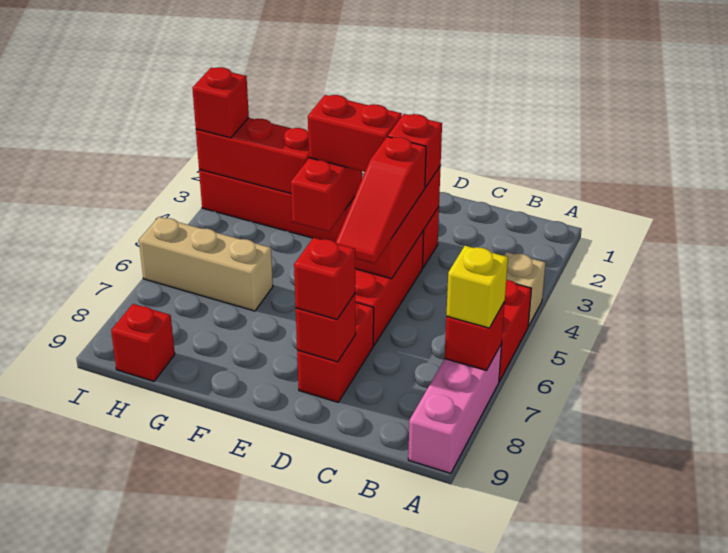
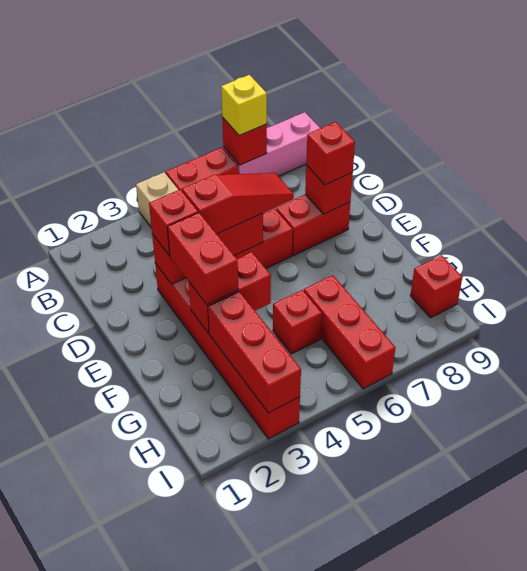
tan 1x3 brick [139,217,273,311] -> red 1x3 brick [304,275,395,389]
red 1x1 brick [192,67,249,138] -> red 1x1 brick moved to [273,290,322,354]

